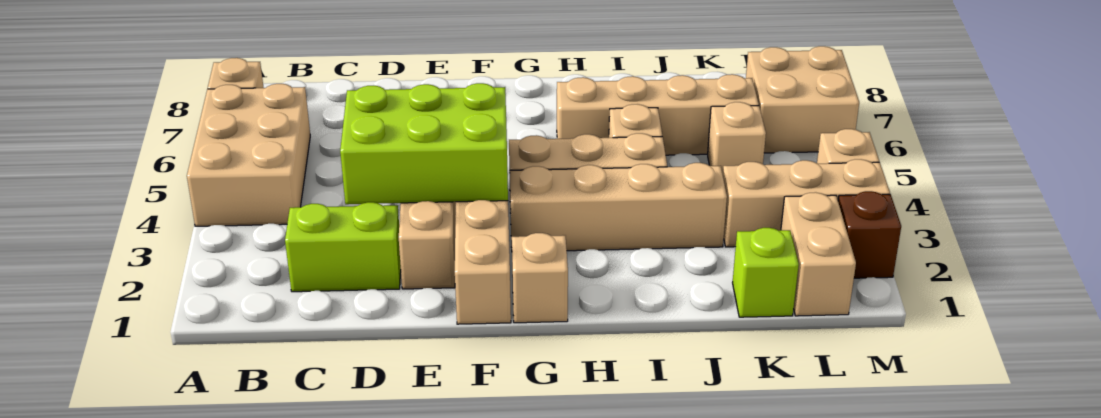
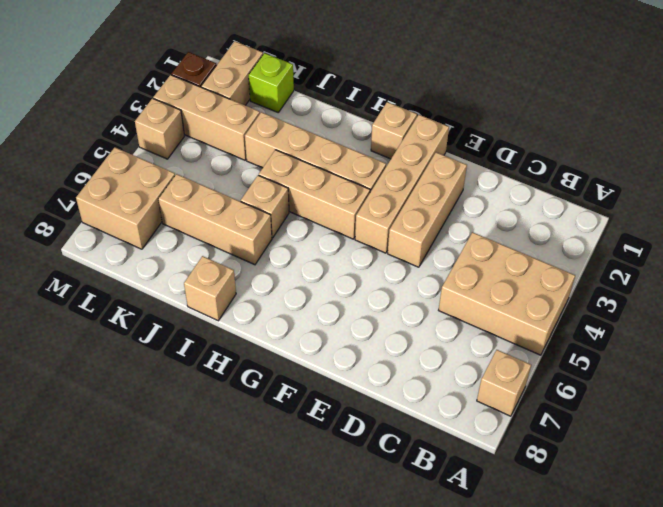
tan 2x3 brick [187,84,310,226] -> tan 2x3 brick turned to [439,232,575,355]
lime 1x2 brick [285,202,401,292] -> none
lime 2x3 brick [340,83,508,204] -> none
tan 1x4 brick [557,74,759,155] -> tan 1x3 brick [158,174,272,265]
tan 1x1 brick [708,102,766,174] -> tan 1x1 brick moved to [184,256,236,321]

